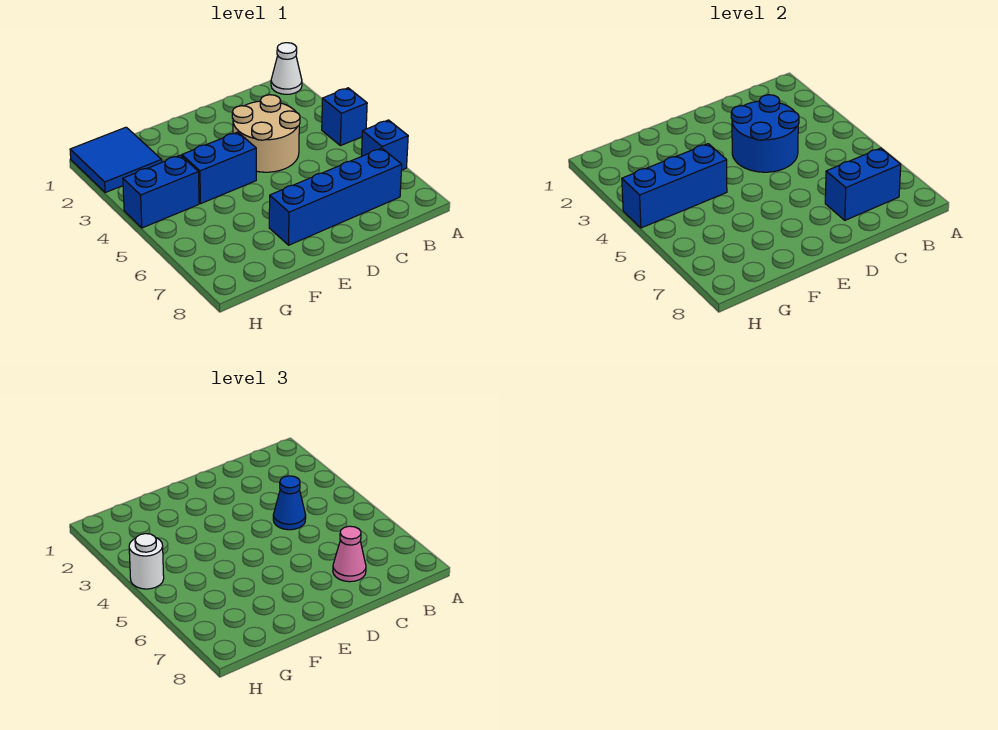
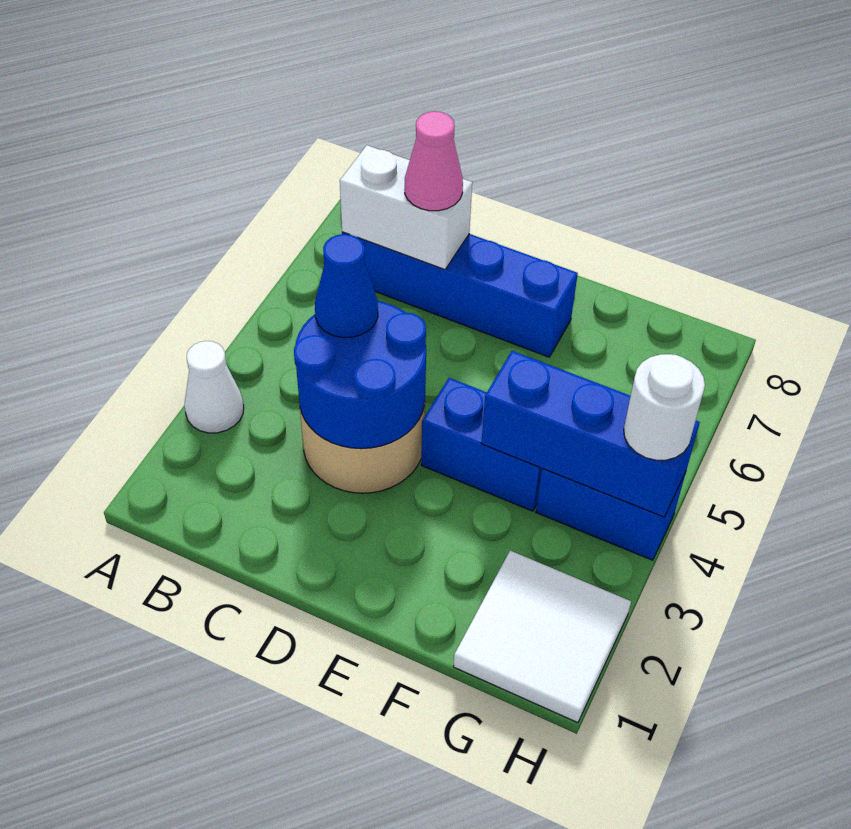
white 1x1 cone [271,43,302,94] -> white 1x1 cone moved to [184,341,244,433]
blue 1x1 brick [322,88,367,146] -> none
blue 1x1 brick [362,120,408,170] -> none
blue 1x2 brick [825,148,901,220] -> white 1x2 brick [340,145,472,269]
blue 2x2 tile [70,127,162,193] -> white 2x2 tile [453,551,631,723]

